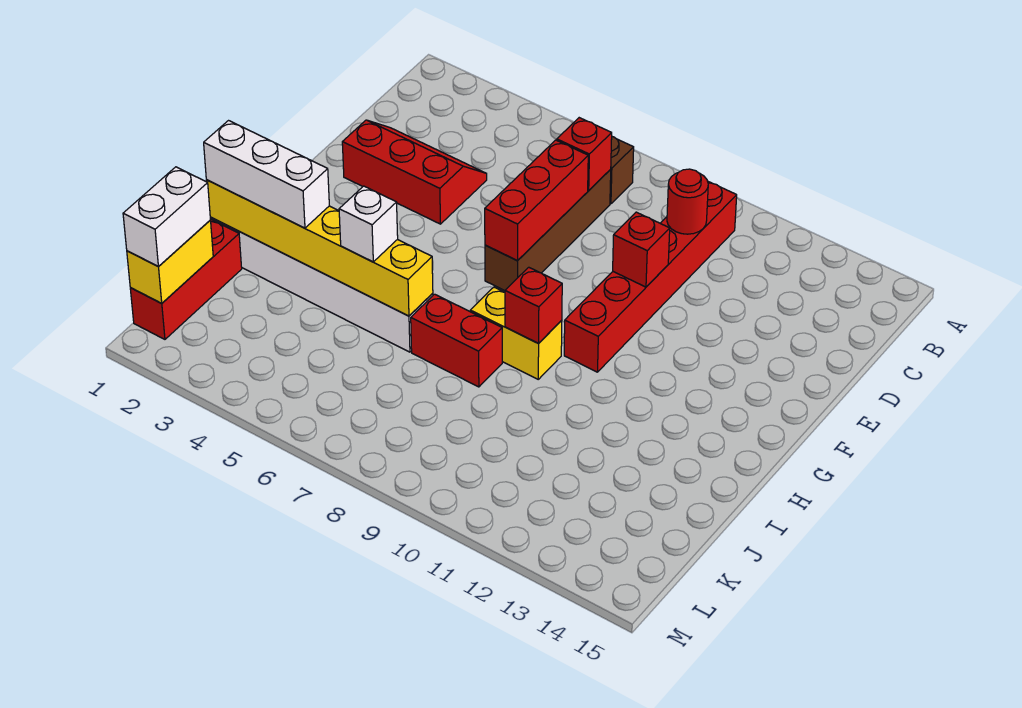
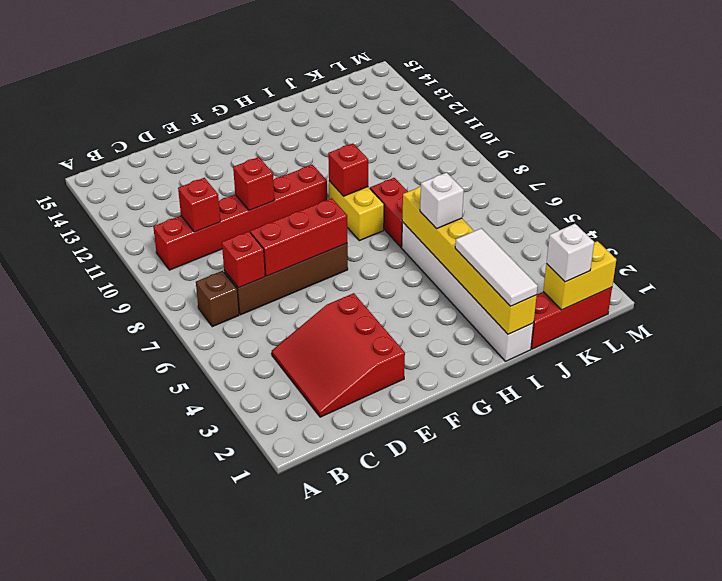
red 1x1 round brick [667,169,708,234] -> red 1x1 brick [178,178,220,232]
red 2x3 slope [342,120,487,224] -> red 3x3 slope [272,293,405,417]
white 1x3 brick [204,121,329,228] -> white 1x3 tile [455,228,538,306]
white 1x2 brick [123,167,210,267] -> white 1x1 brick [546,224,594,282]

